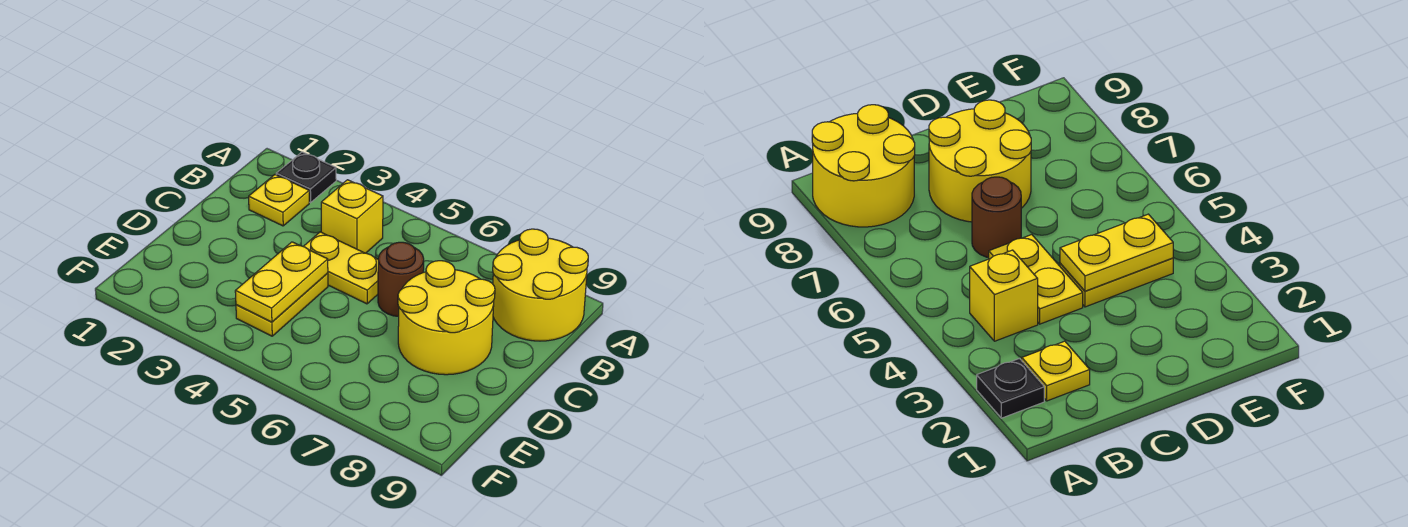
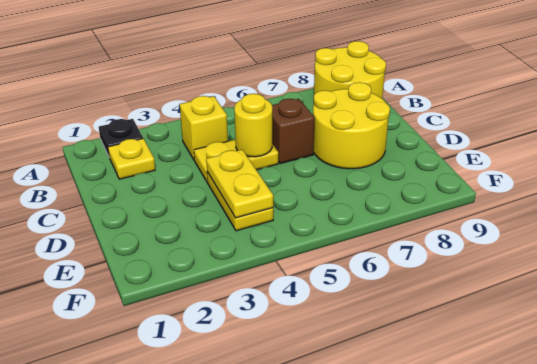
none -> yellow 1x1 round brick [234,94,272,157]
brown 1x1 round brick [378,242,424,316] -> brown 1x1 brick [272,99,315,164]

